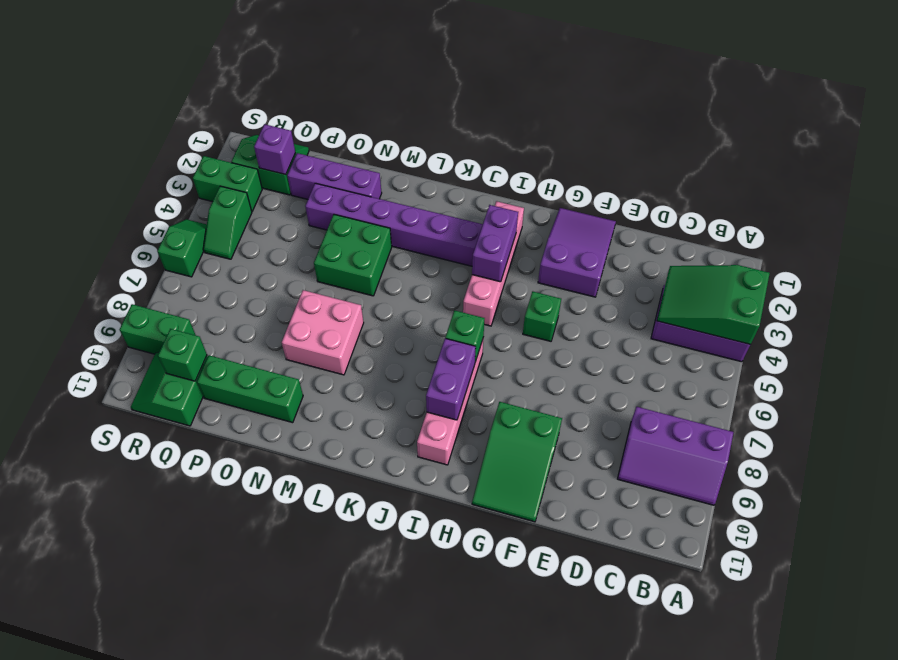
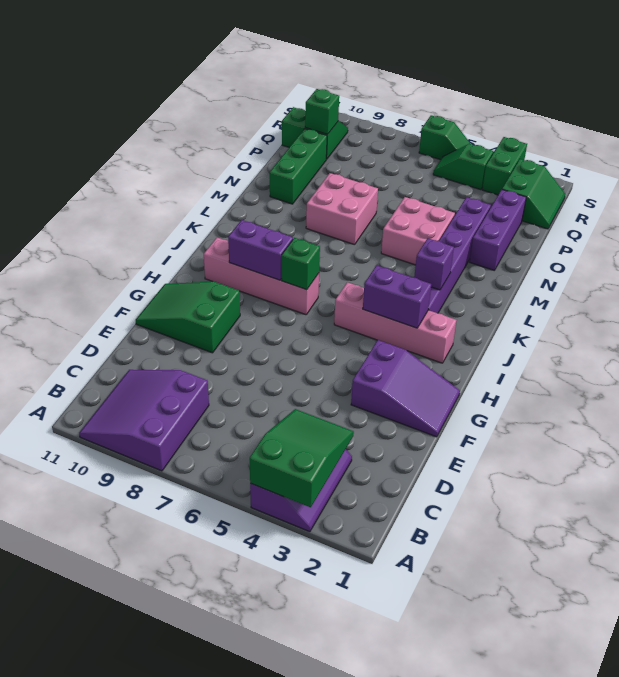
purple 2x3 slope [618,407,734,505] -> purple 3x3 slope [79,370,209,471]
green 1x1 brick [523,291,561,341] -> none
green 2x2 brick [314,214,392,296] -> pink 2x2 brick [381,197,455,265]
purple 1x1 brick [254,124,295,175] -> purple 1x1 brick moved to [414,238,454,290]
green 1x2 brick [119,304,195,354] -> none

